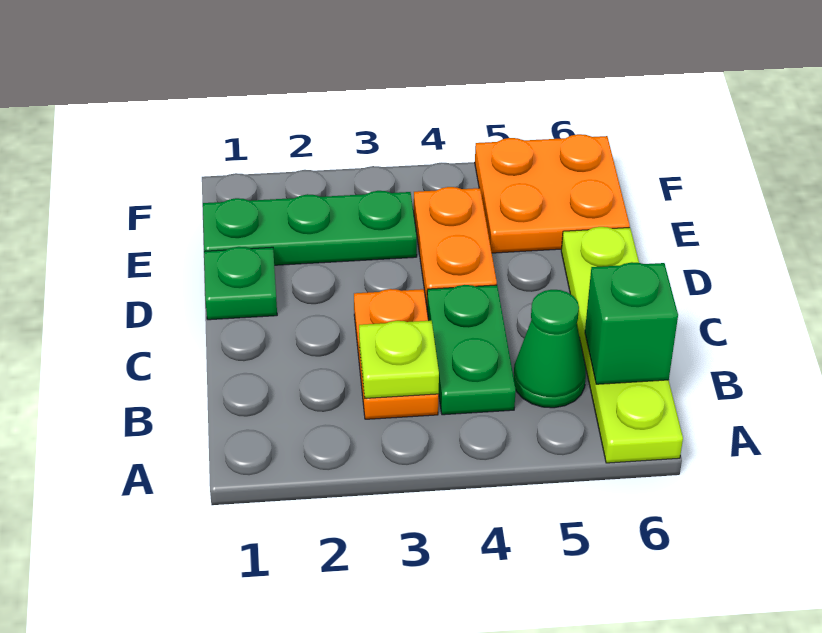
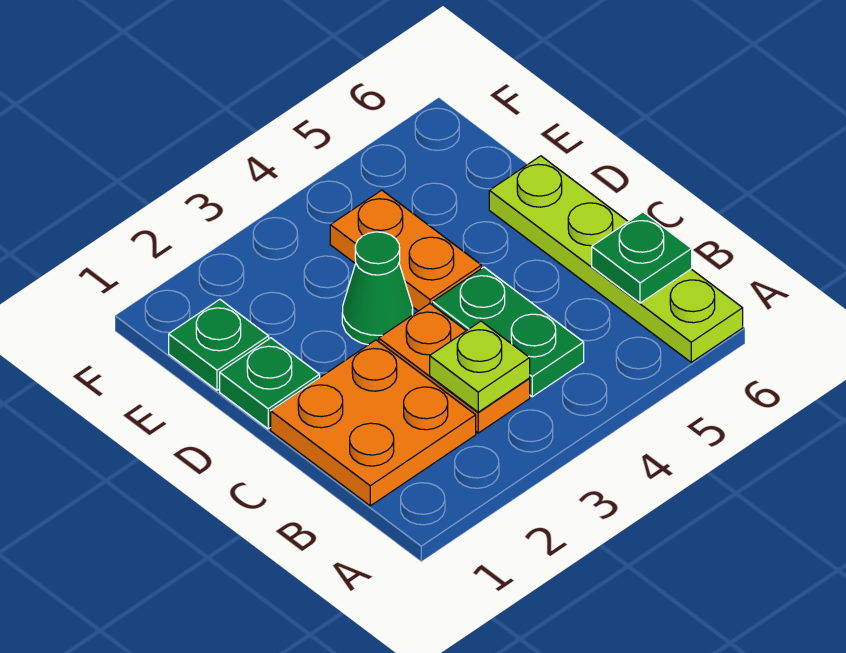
green 1x1 cone [514,290,586,408] -> green 1x1 cone moved to [342,232,413,345]
green 1x1 brick [585,262,678,384] -> green 1x1 plate [592,212,692,303]
green 1x3 plate [203,191,417,265] -> green 1x1 plate [169,299,269,390]
orange 2x2 plate [475,134,630,253] -> orange 2x2 plate moved to [271,340,476,506]

